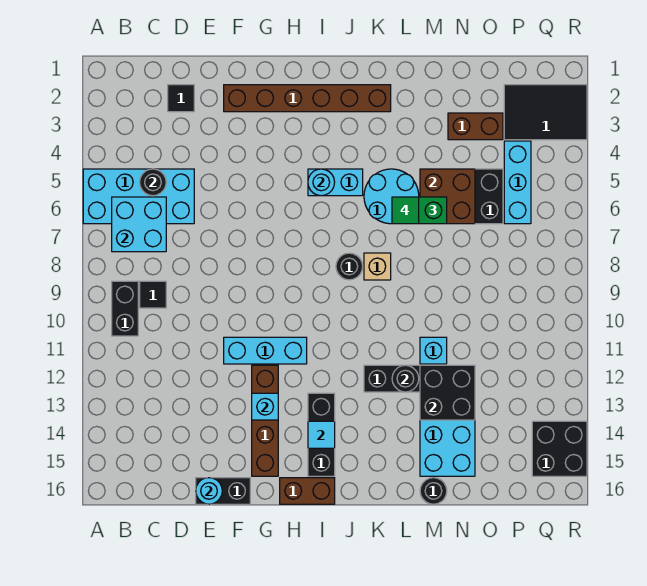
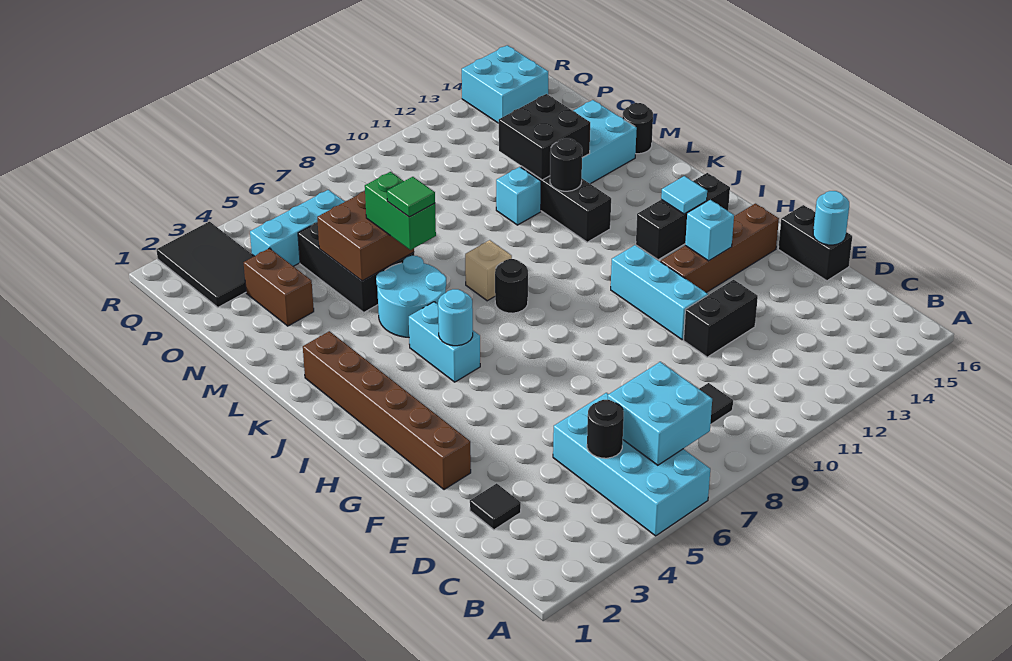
black 1x2 brick [112,281,138,336] -> black 1x2 brick moved to [683,280,758,357]
brown 1x2 brick [280,478,335,504] -> none
black 2x2 brick [532,421,587,476] -> cyan 2x2 brick [462,45,548,123]

